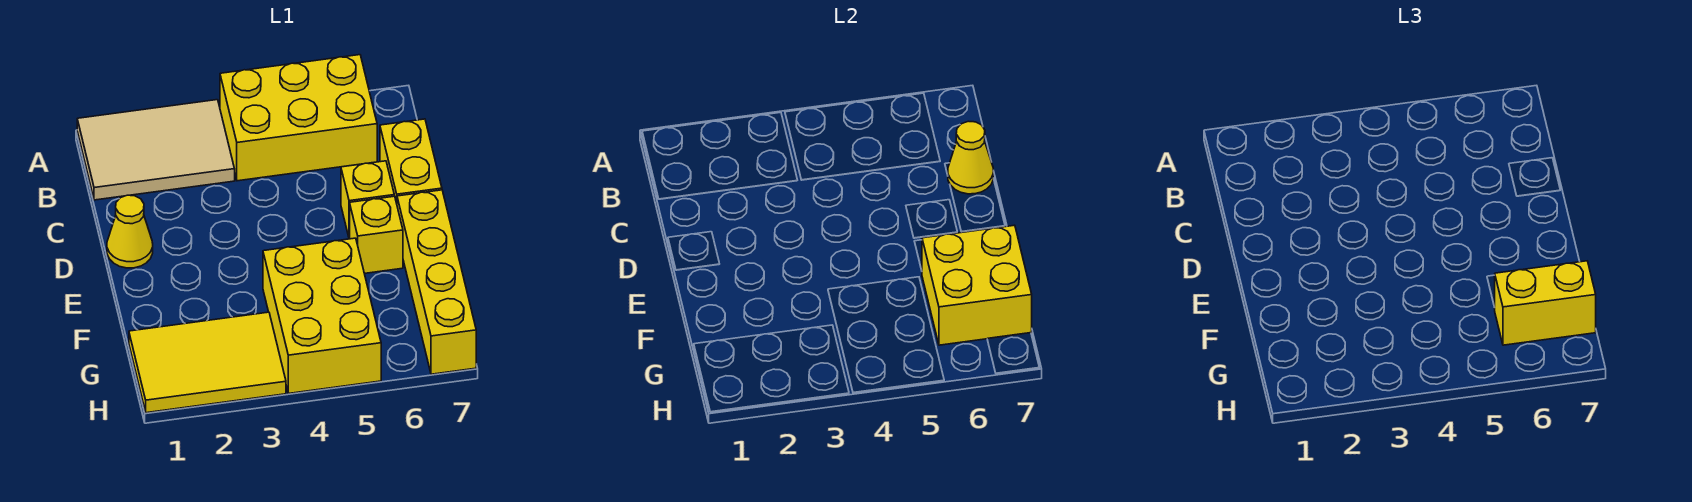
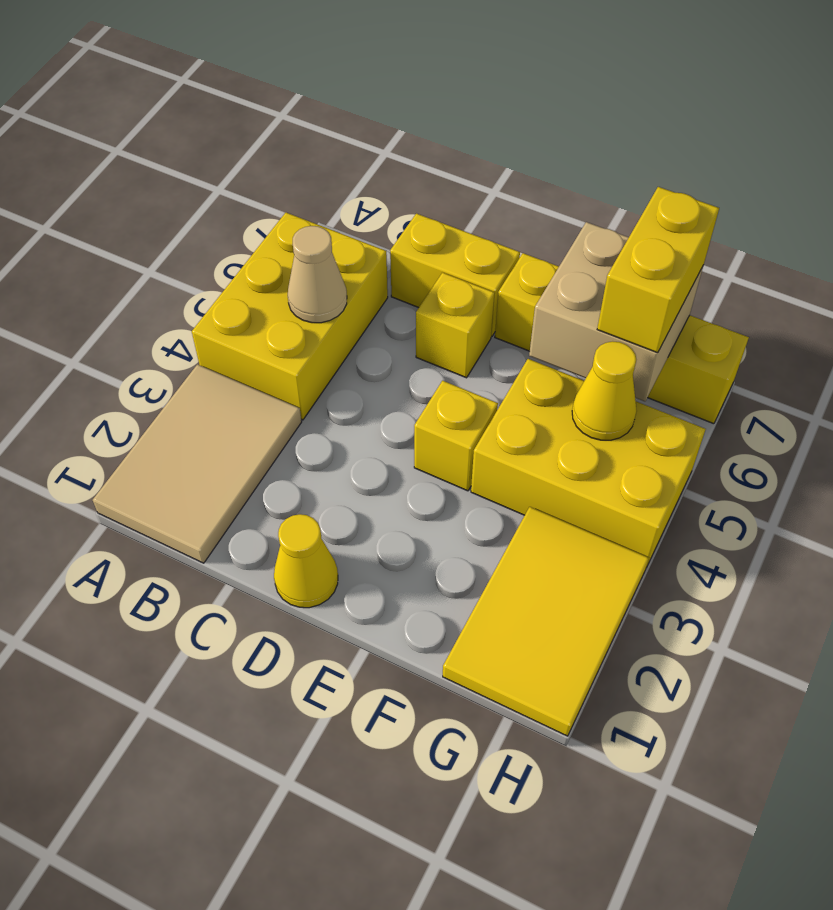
none -> tan 1x1 cone [288,226,347,323]
yellow 1x1 cone [948,121,993,194] -> yellow 1x1 cone moved to [572,341,637,440]
yellow 1x1 brick [350,196,403,274] -> yellow 1x1 brick moved to [414,381,498,491]
yellow 2x2 brick [922,225,1032,345] -> tan 2x2 brick [529,222,703,401]

